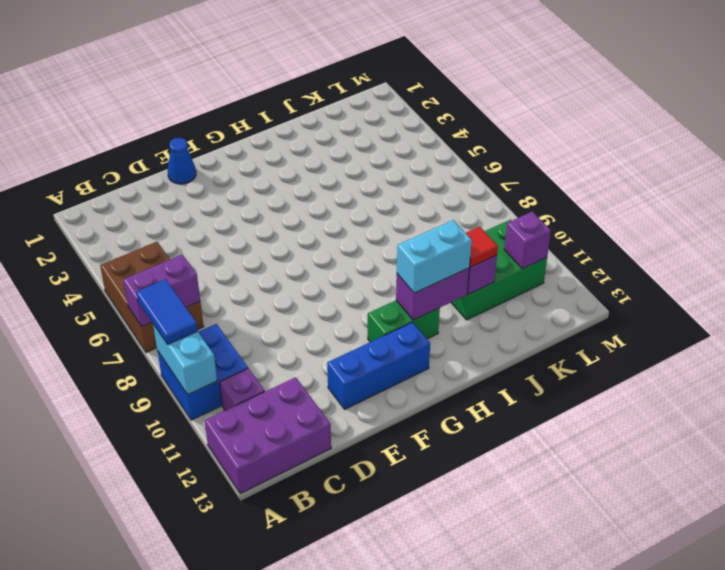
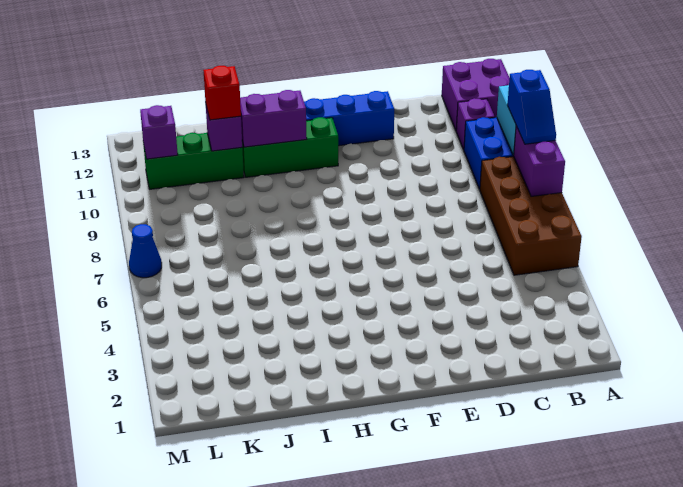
brown 2x3 brick [100,242,204,352] -> brown 2x4 brick [480,157,582,275]
purple 1x2 brick [123,255,200,326] -> purple 1x2 brick turned to [514,126,565,196]
blue 1x2 tile [136,279,198,344] -> blue 1x2 slope [507,70,556,144]
purple 2x3 brick [205,377,331,494] -> purple 2x2 brick [442,59,510,130]
blue 1x1 cone [168,138,196,184] -> blue 1x1 cone moved to [129,224,162,278]
green 1x2 brick [368,300,440,342] -> green 1x3 brick [242,117,338,177]
cyan 1x2 brick [397,220,472,293] -> none
green 2x3 brick [451,220,547,320] -> green 1x3 brick [143,133,244,189]
red 1x1 tile [466,227,498,267] -> red 1x1 brick [203,66,241,120]

